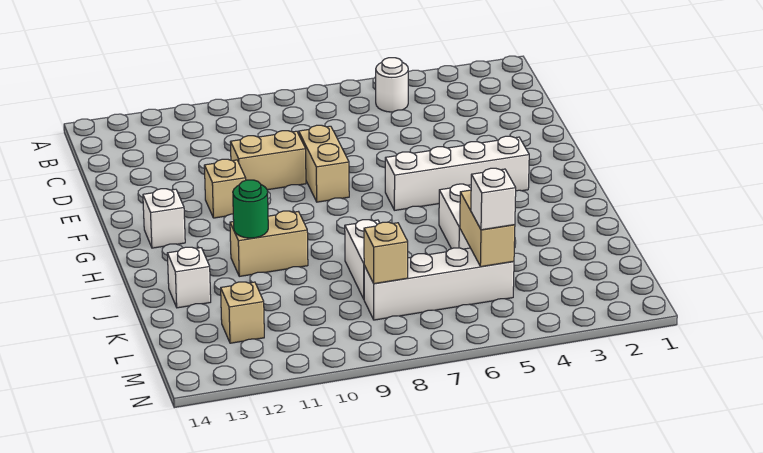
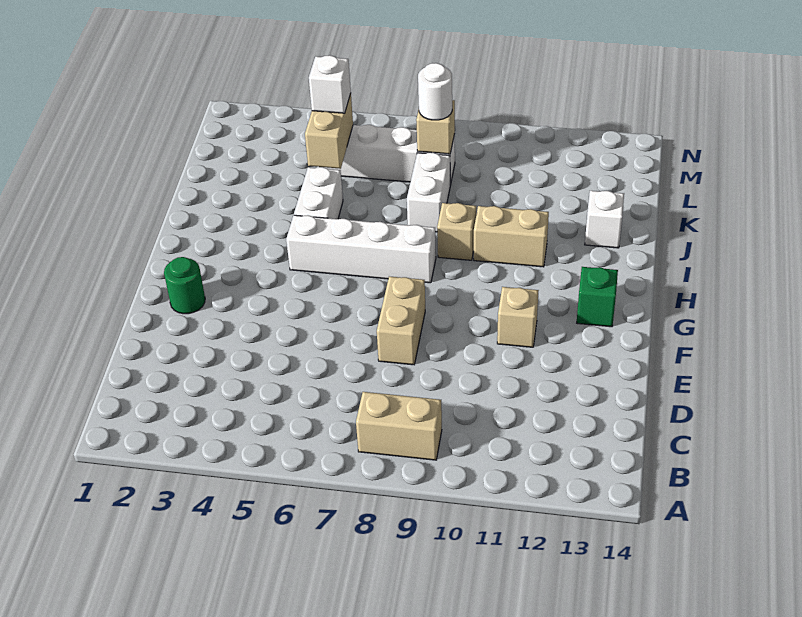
white 1x1 round brick [376,58,408,112] -> white 1x1 round brick moved to [418,63,452,120]
tan 1x2 brick [230,131,306,190] -> tan 1x2 brick moved to [356,392,442,460]
white 1x4 brick [385,136,529,210] -> white 1x4 brick moved to [286,215,436,283]
white 1x1 brick [143,189,185,248] -> green 1x1 brick [577,267,618,327]
green 1x1 round brick [233,180,268,238] -> green 1x1 round brick moved to [164,257,205,314]
tan 1x1 brick [221,282,264,343] -> tan 1x1 brick moved to [437,203,476,260]

